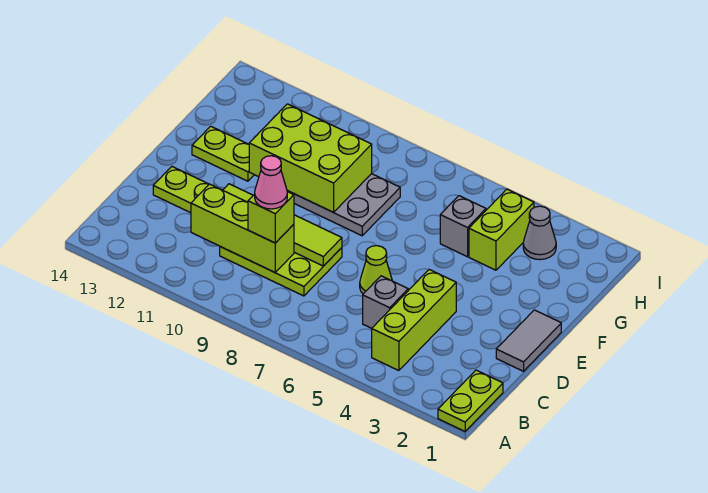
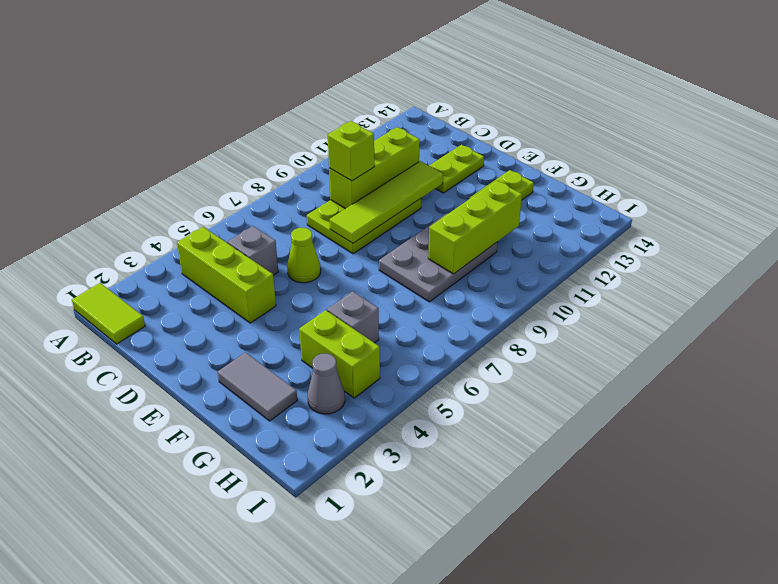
lime 1x2 plate [438,370,503,431] -> lime 1x2 tile [72,283,145,344]
pink 1x1 cone [255,156,287,209] -> none
grey 1x2 tile [496,310,561,371] -> grey 1x2 tile moved to [218,352,297,421]
lime 2x3 brick [249,104,372,212] -> lime 1x3 brick [428,180,522,274]

